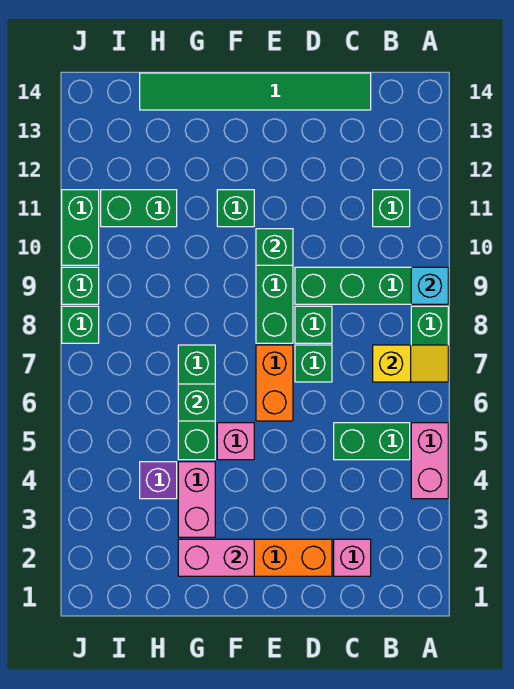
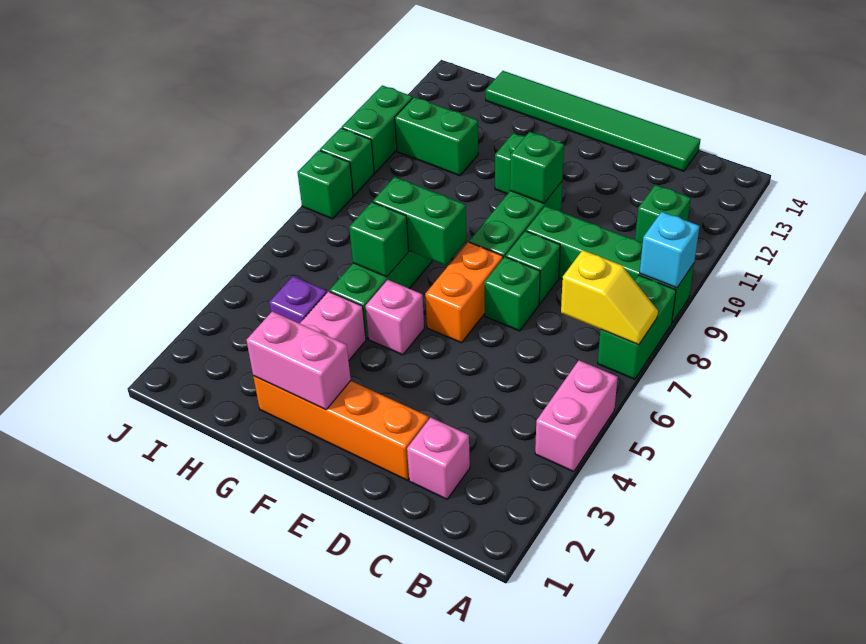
green 1x2 brick [334,423,410,460] -> green 1x2 brick moved to [373,177,466,265]

